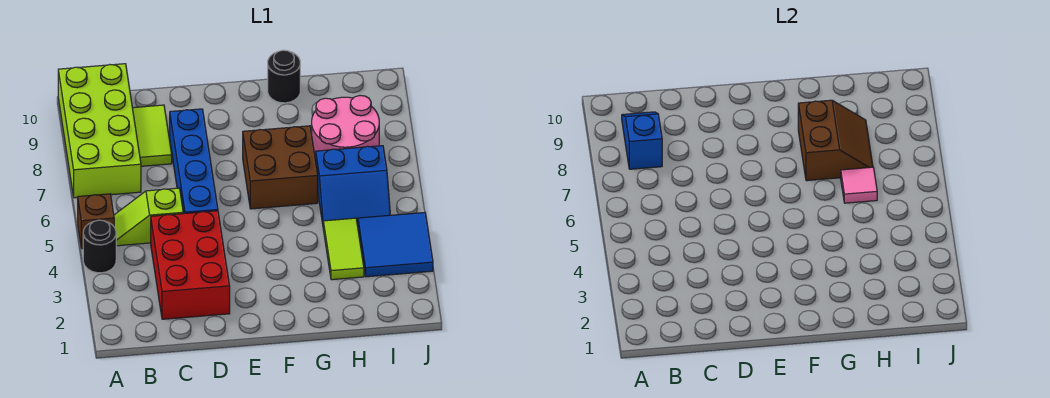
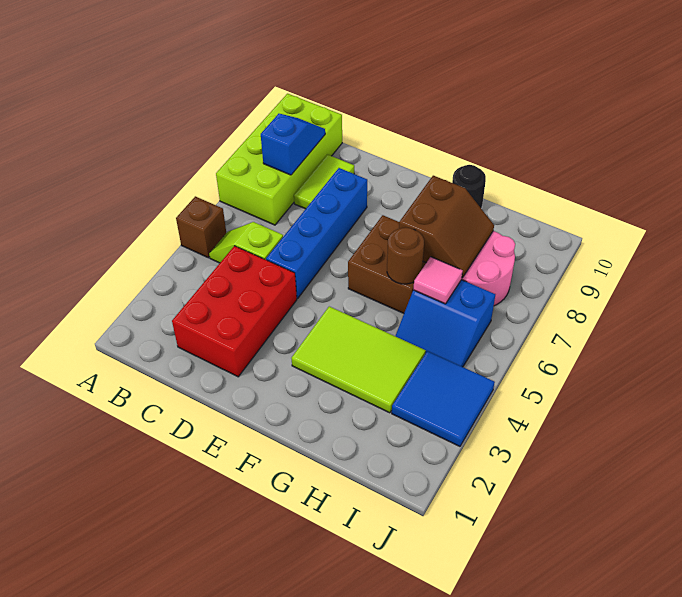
black 1x1 round brick [83,220,116,273] -> none
none -> brown 1x1 round brick [387,228,424,284]
lime 1x2 tile [323,218,364,280] -> lime 2x3 tile [292,306,426,413]

